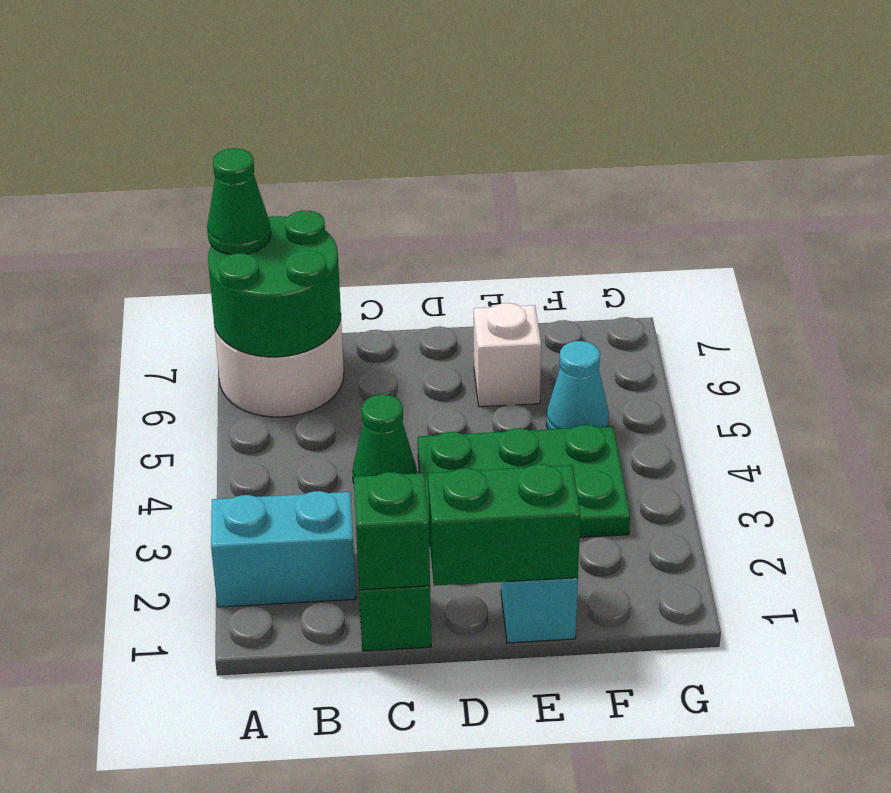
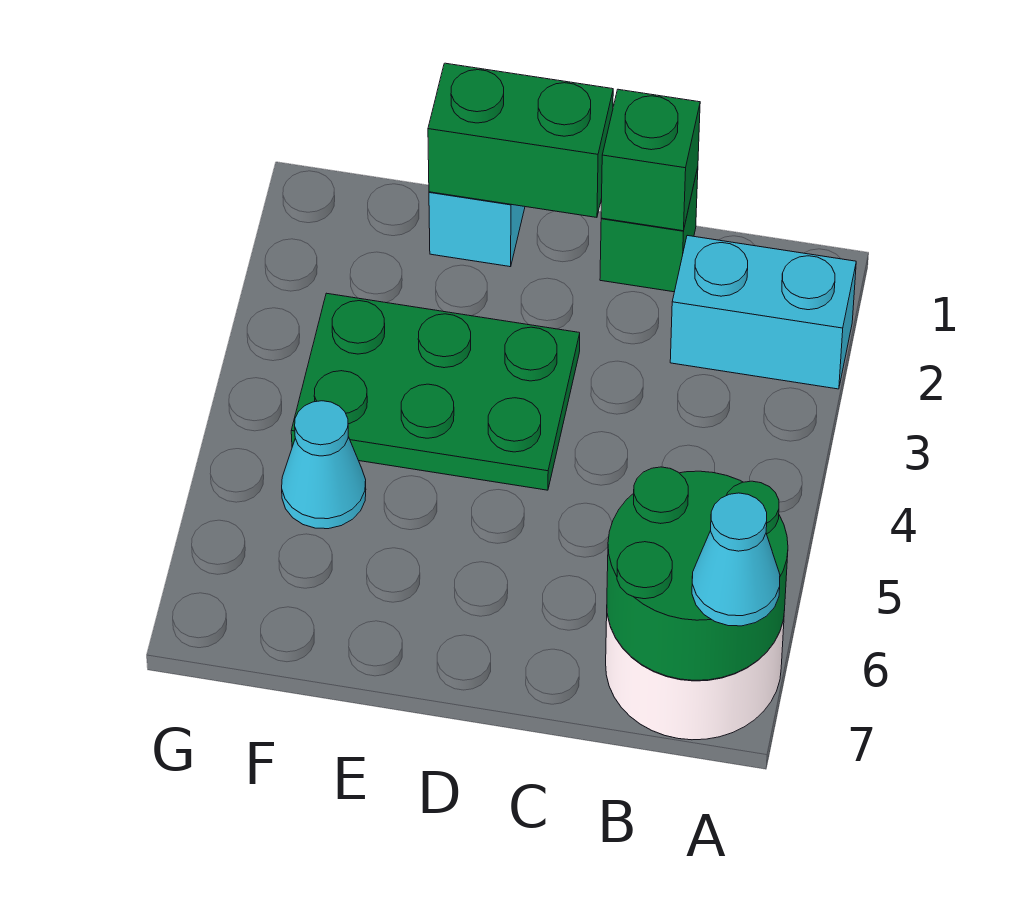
green 1x1 cone [207,148,271,254] -> cyan 1x1 cone [692,493,780,626]
green 1x1 cone [352,394,417,482] -> none
white 1x1 brick [474,303,541,407] -> none

